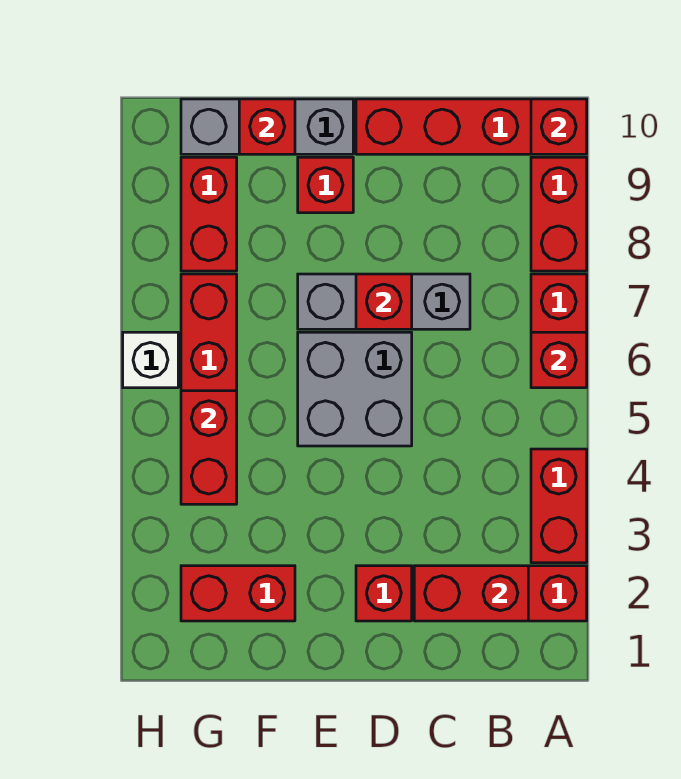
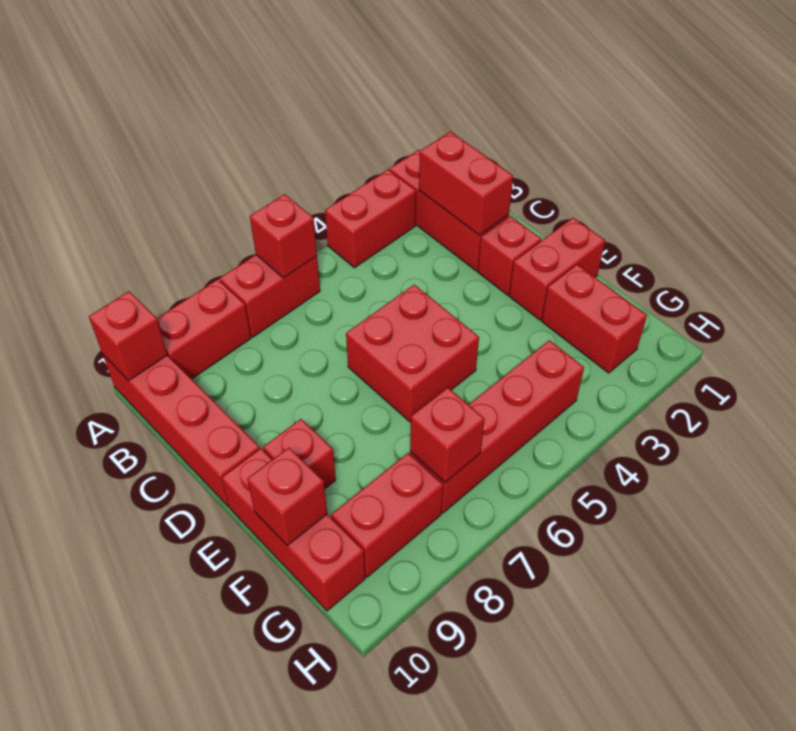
grey 1x3 brick [298,274,470,329] -> none
grey 2x2 brick [298,332,412,446] -> red 2x2 brick [346,285,479,422]
red 1x1 brick [356,274,412,329] -> red 1x1 brick moved to [410,388,485,482]
grey 1x3 brick [181,99,353,154] -> red 1x3 brick [221,449,365,611]
red 1x2 brick [181,391,237,504] -> red 1x2 brick moved to [509,218,605,320]
white 1x1 brick [123,332,178,388] -> none

